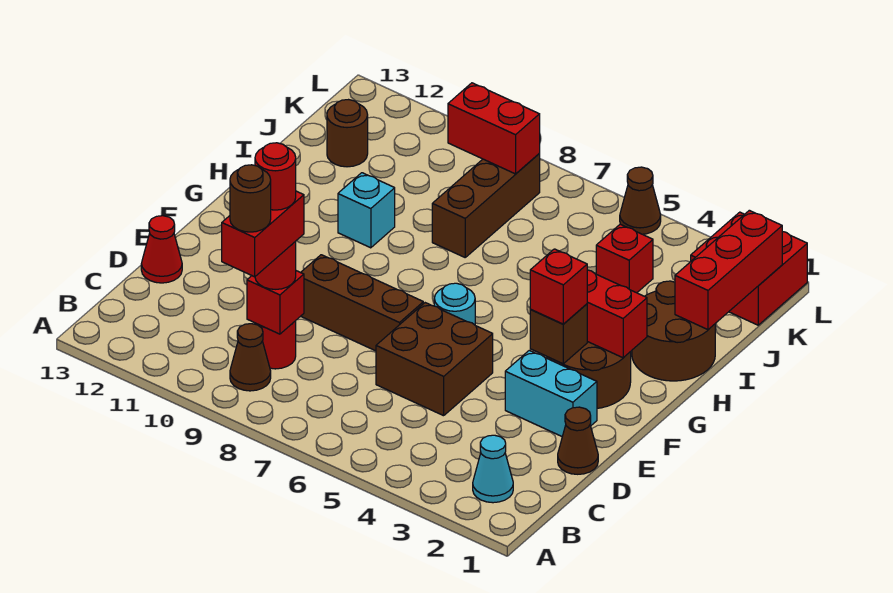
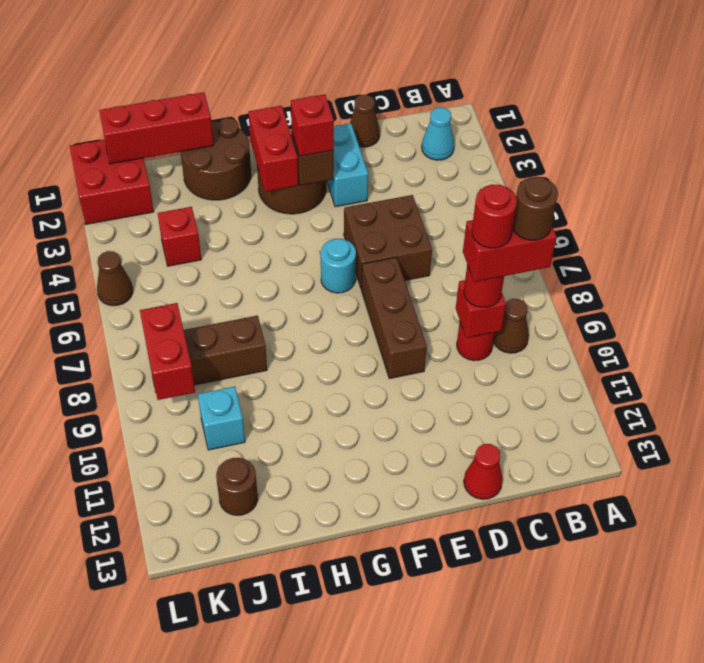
cyan 1x1 brick [338,173,395,248] -> cyan 1x1 brick moved to [198,386,245,450]

